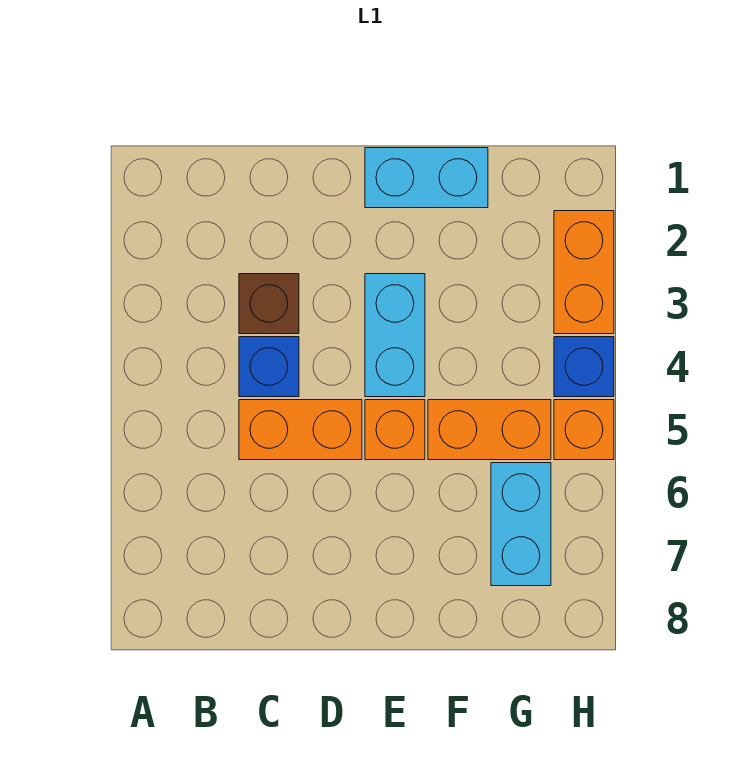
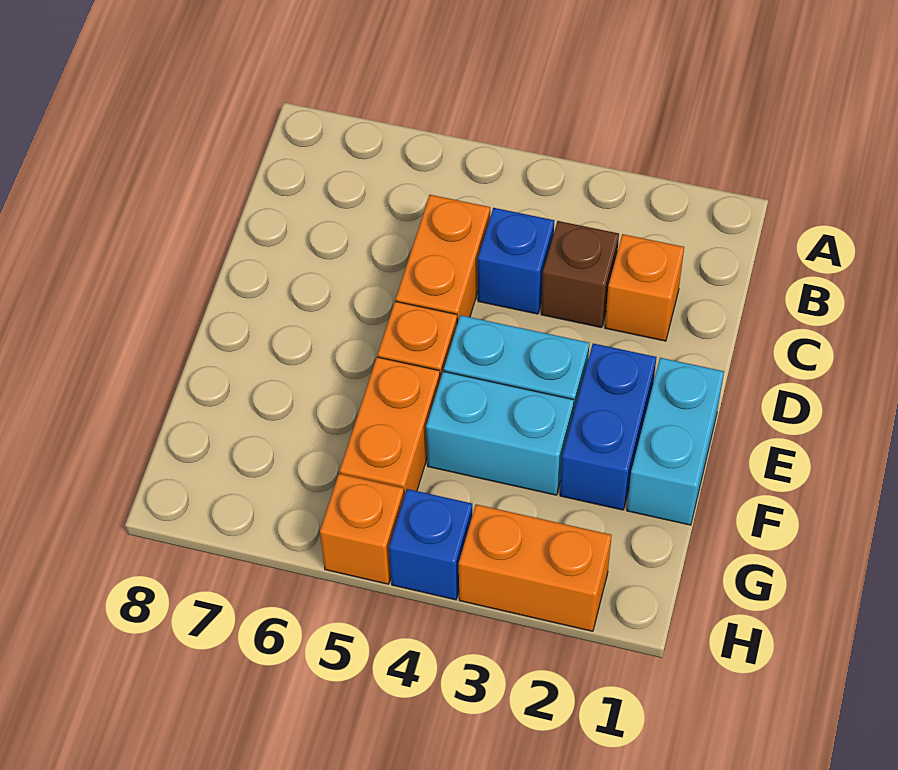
none -> orange 1x1 brick [605,234,684,341]
none -> blue 1x2 brick [560,343,656,510]
cyan 1x2 brick [491,463,551,586] -> cyan 1x2 brick moved to [426,371,574,495]

